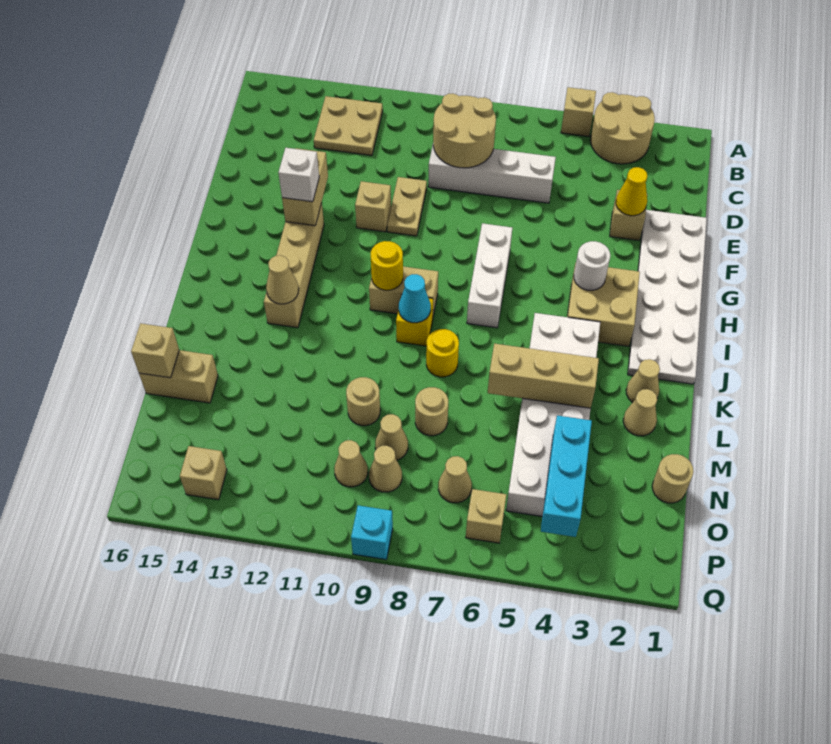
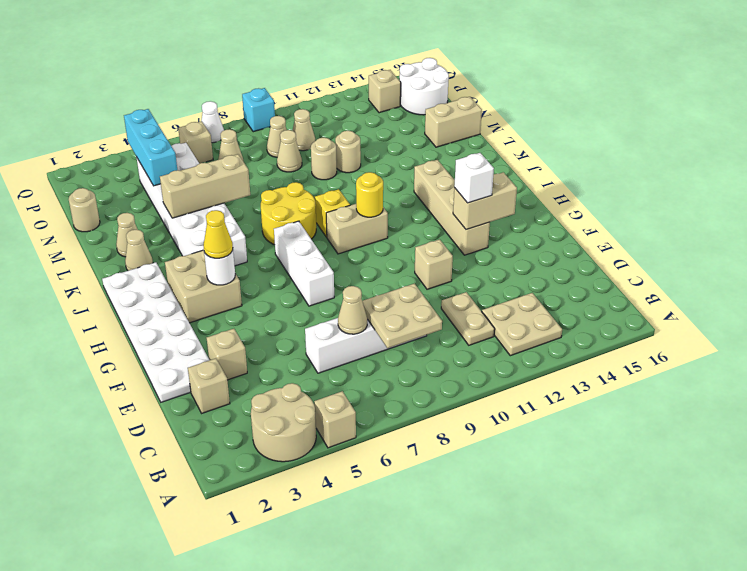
tan 2x2 round brick [433,94,496,168] -> tan 2x2 plate [362,284,442,348]
yellow 1x1 cone [616,167,647,216] -> yellow 1x1 cone moved to [203,210,233,258]
tan 1x2 plate [387,177,427,236] -> tan 1x2 plate moved to [441,292,495,345]
tan 1x2 brick [282,148,328,226] -> tan 1x2 brick turned to [453,172,517,230]
cyan 1x1 cone [399,274,431,323] -> none
tan 1x1 cone [266,255,299,304] -> tan 1x1 cone moved to [338,286,367,334]
yellow 1x1 round brick [426,329,459,377] -> yellow 2x2 round brick [261,182,316,245]
tan 1x1 round brick [415,387,448,436] -> tan 1x1 round brick moved to [335,131,361,173]
tan 1x1 brick [131,323,179,378] -> tan 1x1 brick moved to [188,358,230,413]
none -> white 2x2 round brick [399,58,449,115]
none -> white 1x1 cone [201,101,224,143]

